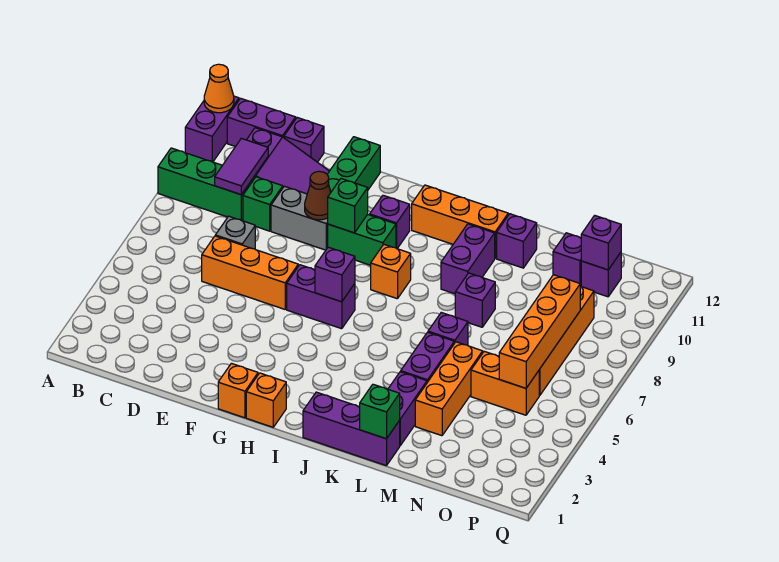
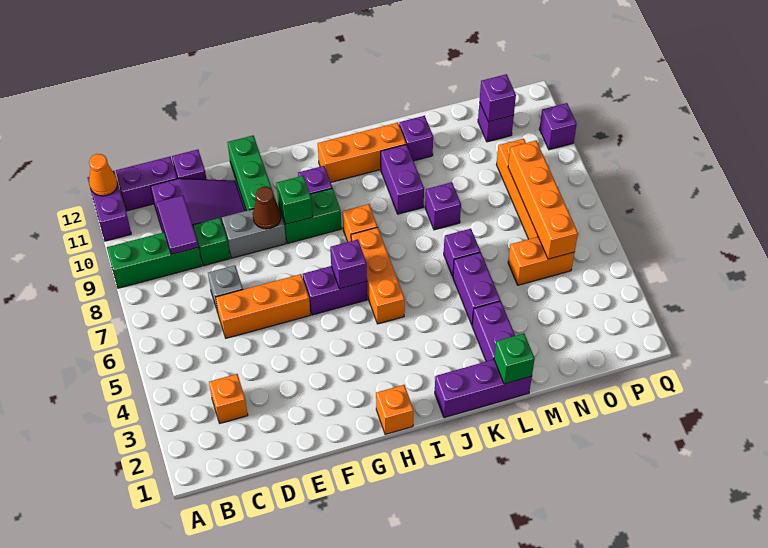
orange 1x1 brick [218,363,258,418] -> orange 1x1 brick moved to [209,374,248,423]
orange 1x3 brick [415,342,483,436] -> orange 1x3 brick moved to [351,227,405,324]
purple 1x1 brick [553,233,581,286] -> purple 1x1 brick moved to [539,103,577,150]

